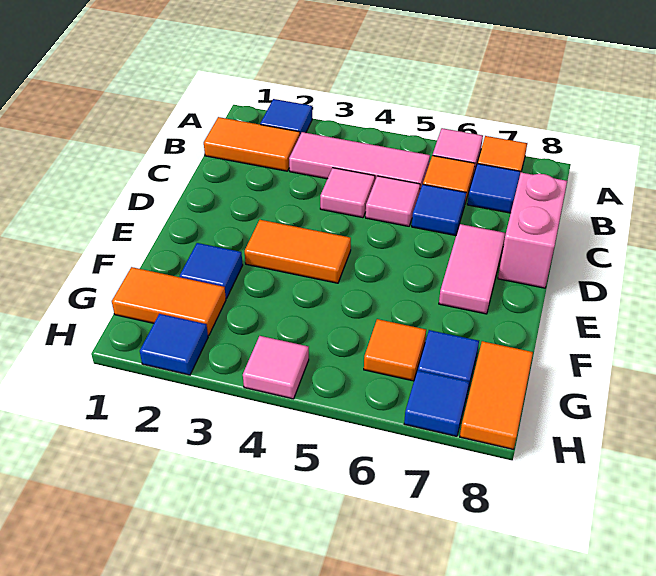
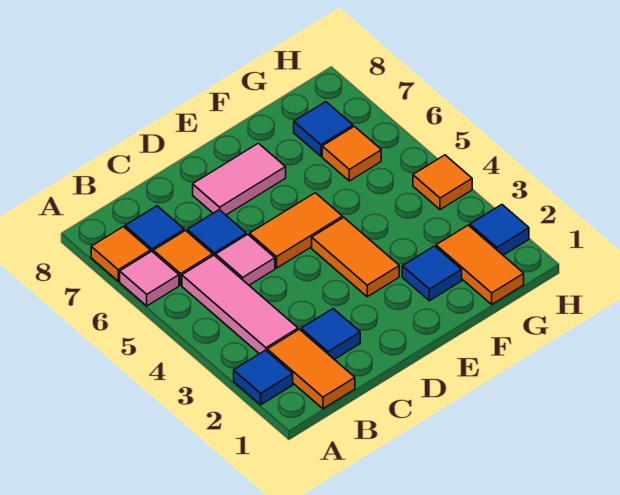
pink 1x1 tile [320,168,375,218] -> none
pink 1x2 brick [498,173,567,288] -> none
orange 1x2 tile [460,341,533,449] -> orange 1x2 tile moved to [249,193,342,268]
pink 1x1 tile [243,336,309,399] -> orange 1x1 tile [413,155,472,210]
blue 1x1 tile [404,370,469,436] -> blue 1x1 tile moved to [301,309,360,359]

